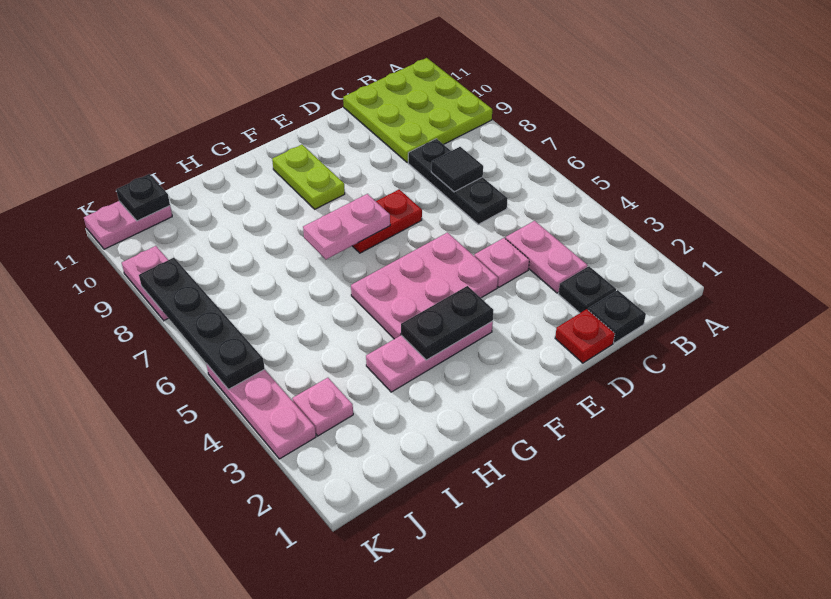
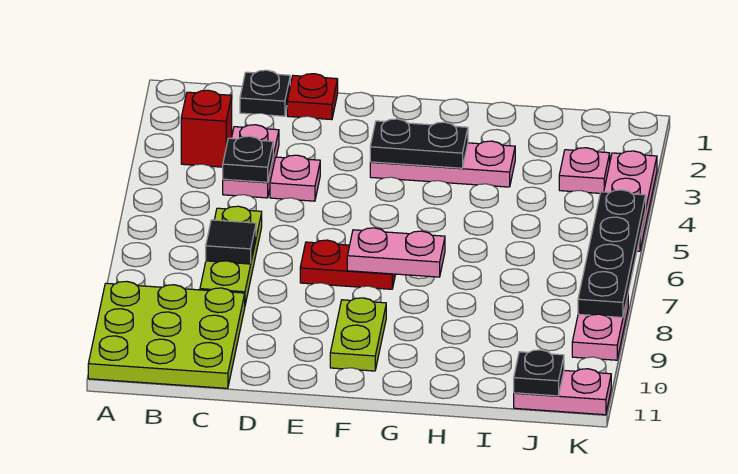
none -> red 1x1 brick [181,90,232,167]
black 1x1 plate [558,266,616,313] -> black 1x1 plate moved to [223,136,273,182]
black 1x3 plate [408,139,508,224] -> lime 1x3 plate [200,206,262,304]
pink 2x3 plate [351,233,498,339] -> none

